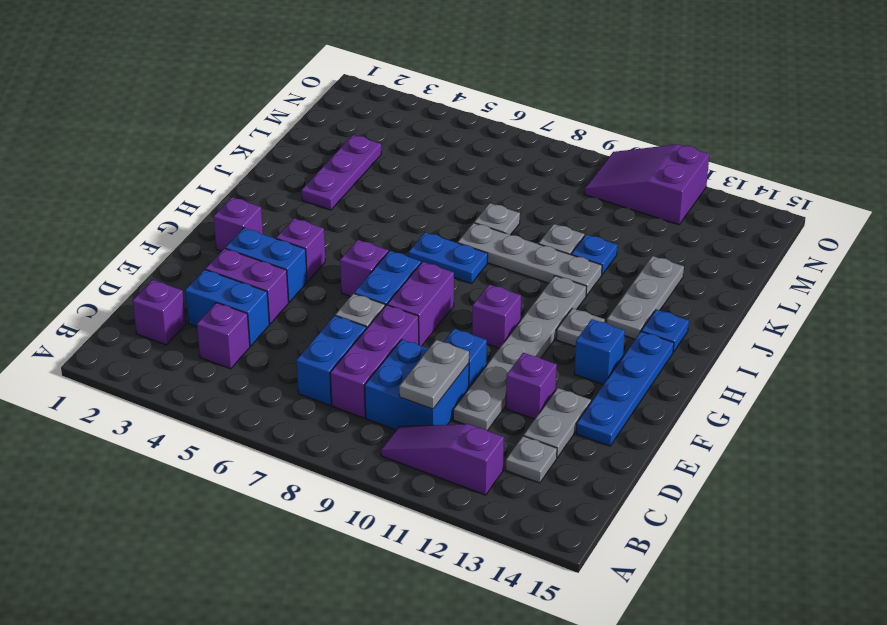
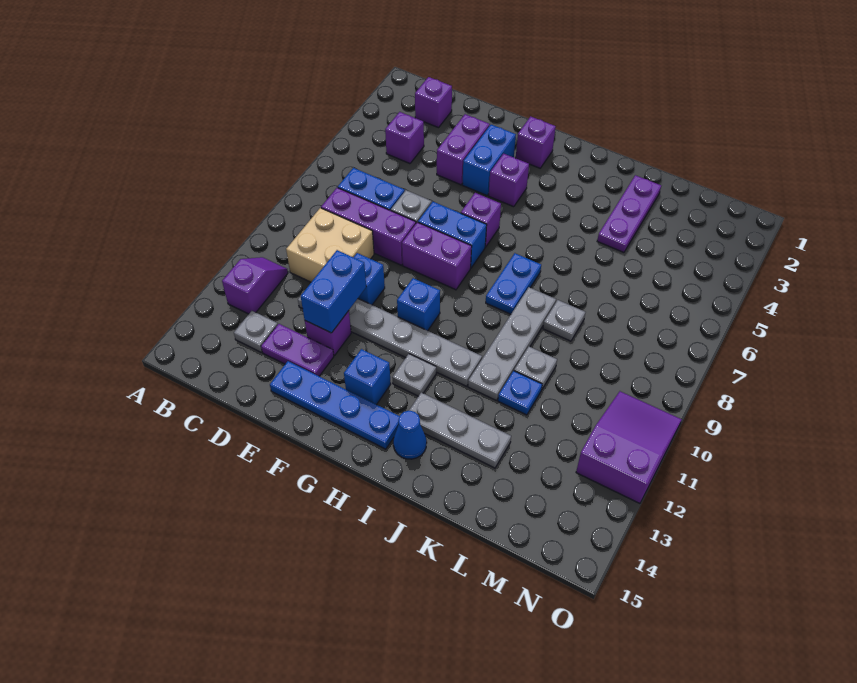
purple 1x3 slope [381,424,504,495] -> purple 1x2 slope [222,257,288,314]
blue 2x2 brick [365,339,469,430] -> tan 2x2 brick [286,208,374,282]
grey 1x2 plate [399,340,469,409] -> none
blue 1x2 brick [185,270,269,346] -> blue 1x2 brick moved to [301,250,366,333]
grey 1x2 plate [524,388,591,458] -> purple 1x2 plate [261,324,334,376]
purple 1x1 brick [472,284,521,348] -> blue 1x1 brick [397,278,440,331]
blue 1x1 plate [641,309,689,352] -> blue 1x1 cone [393,411,427,459]
purple 1x3 plate [301,135,381,210] -> purple 1x3 plate turned to [597,175,661,252]

